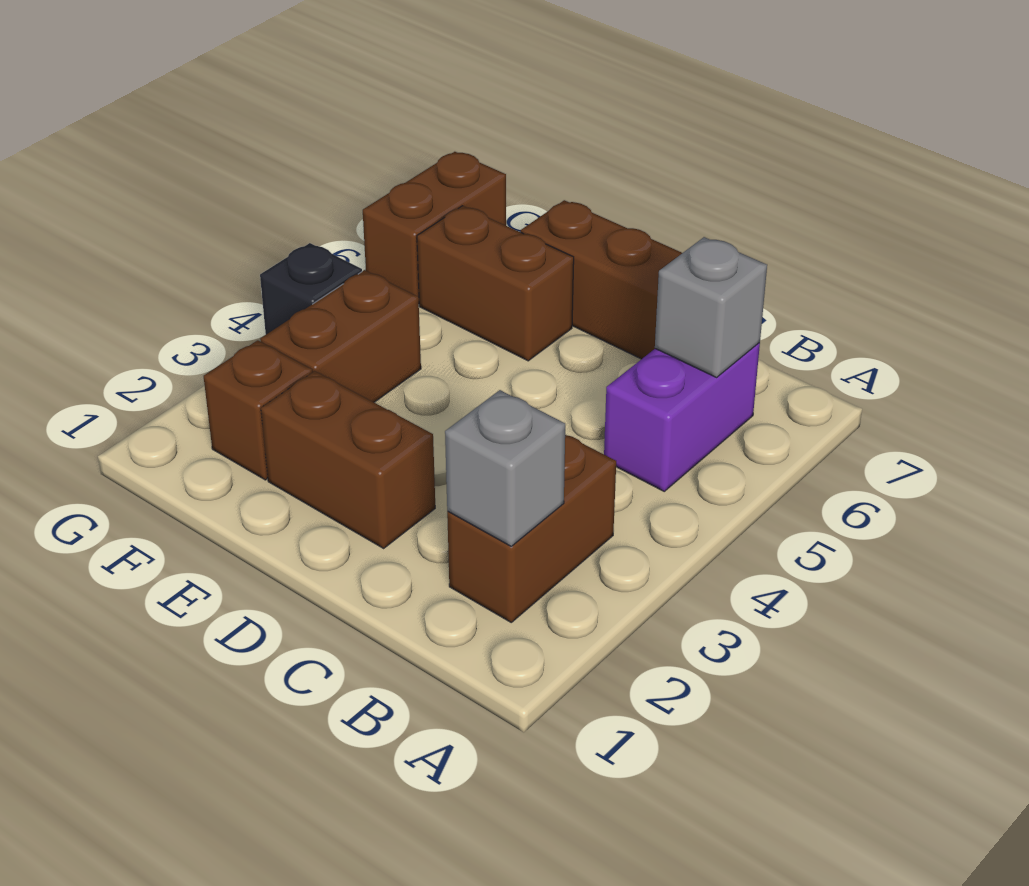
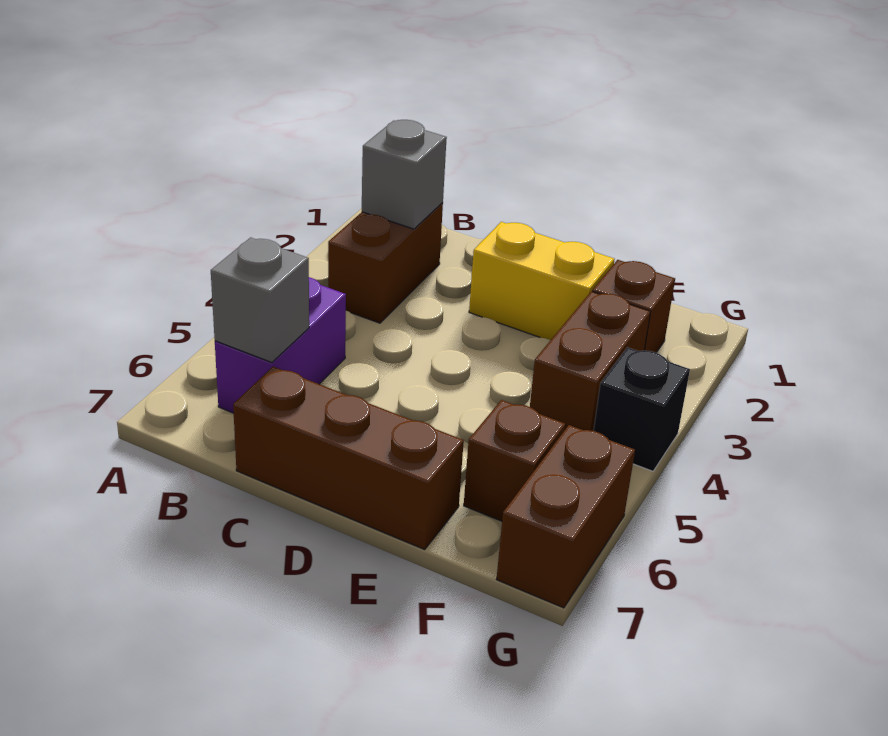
brown 1x2 brick [261,371,435,548] -> yellow 1x2 brick [469,222,615,340]
brown 1x2 brick [417,206,574,361] -> brown 1x1 brick [464,400,565,521]

